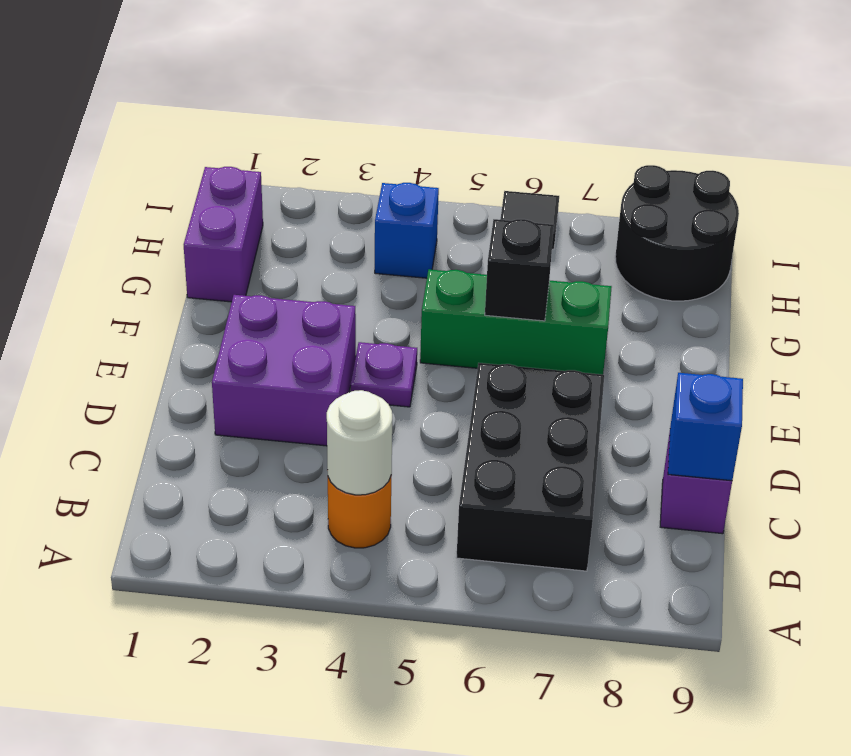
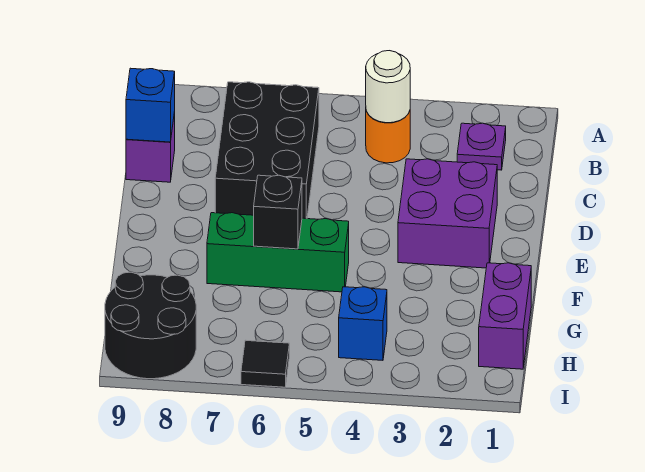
purple 1x1 plate [351,342,417,407] -> purple 1x1 plate moved to [457,123,506,170]

